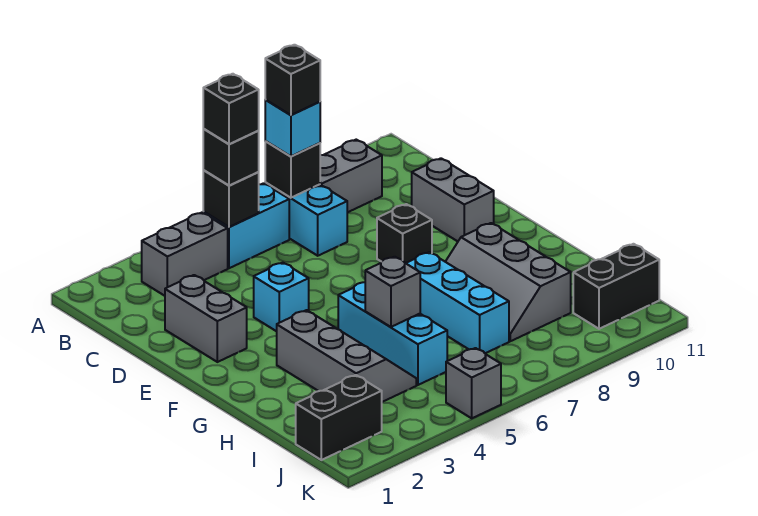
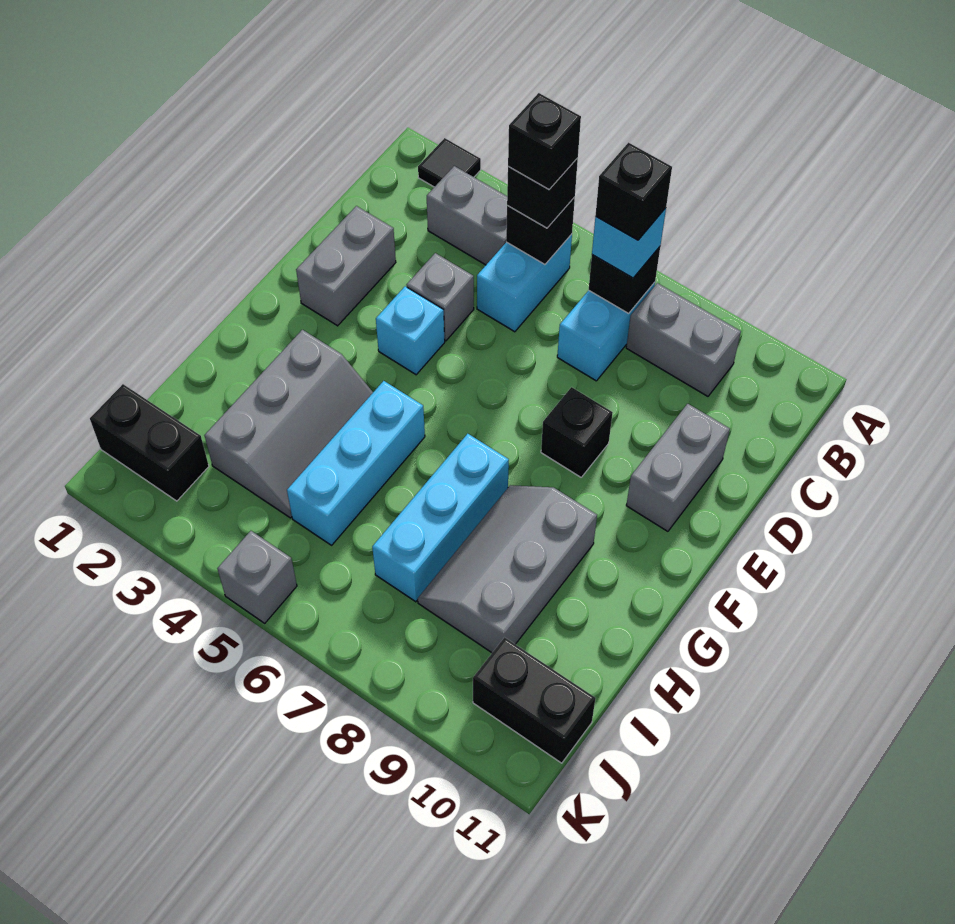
none -> black 1x1 tile [418,138,481,187]
cyan 1x2 brick [203,183,289,268] -> cyan 1x2 brick turned to [477,234,572,332]
grey 1x1 brick [365,257,420,327] -> grey 1x1 brick moved to [407,253,474,341]

